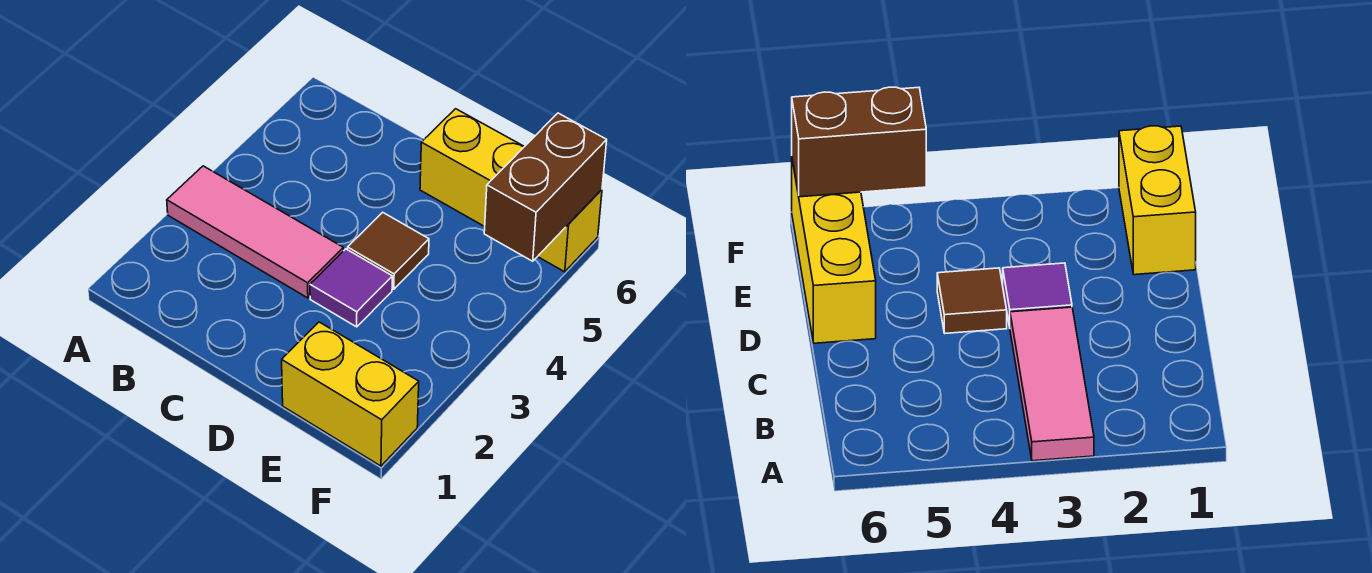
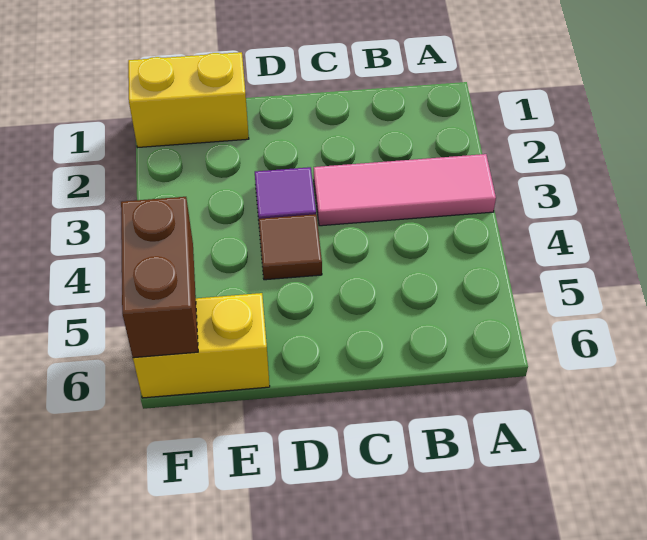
yellow 1x3 brick [420,109,602,272] -> yellow 1x2 brick [133,293,270,398]

